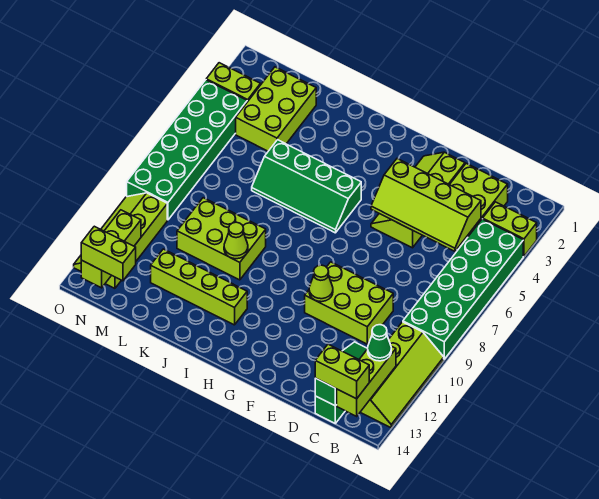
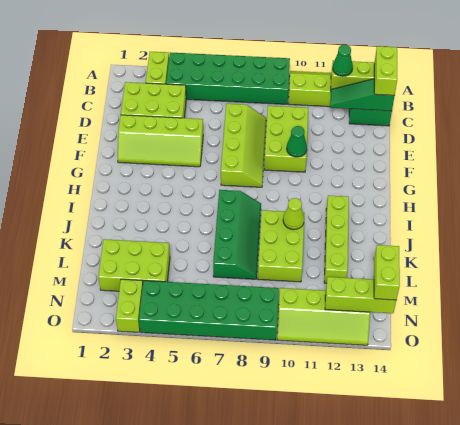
lime 2x4 slope [371,159,481,251] -> lime 2x4 slope moved to [221,104,266,187]
lime 1x1 cone [309,265,333,302] -> green 1x1 cone [287,126,307,157]
green 2x4 slope [252,140,361,233] -> green 2x4 slope moved to [213,190,261,279]

